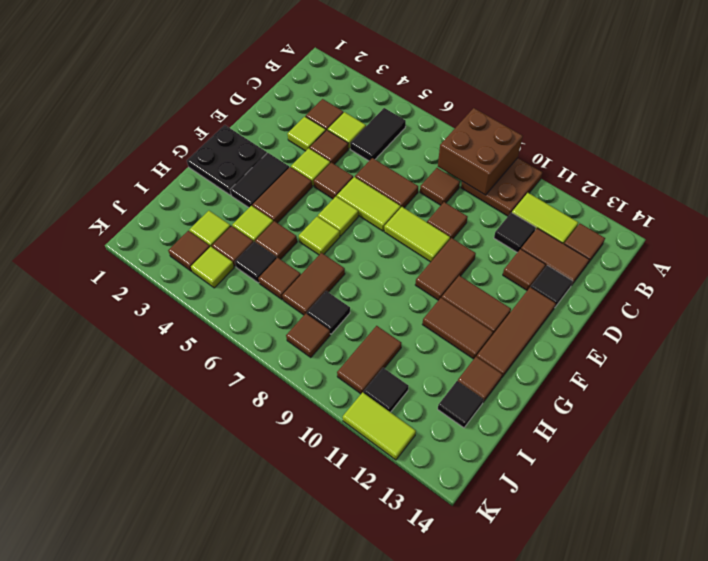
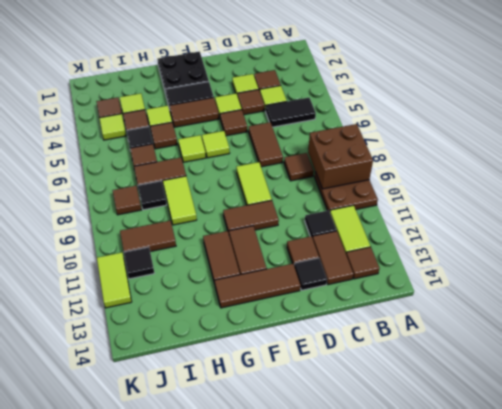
brown 1x1 tile [427,202,468,239] -> none
lime 1x2 tile [337,177,401,231] -> lime 1x2 tile moved to [163,176,197,225]
brown 1x1 tile [458,357,502,402] -> none
black 1x1 tile [438,381,483,428] -> none

